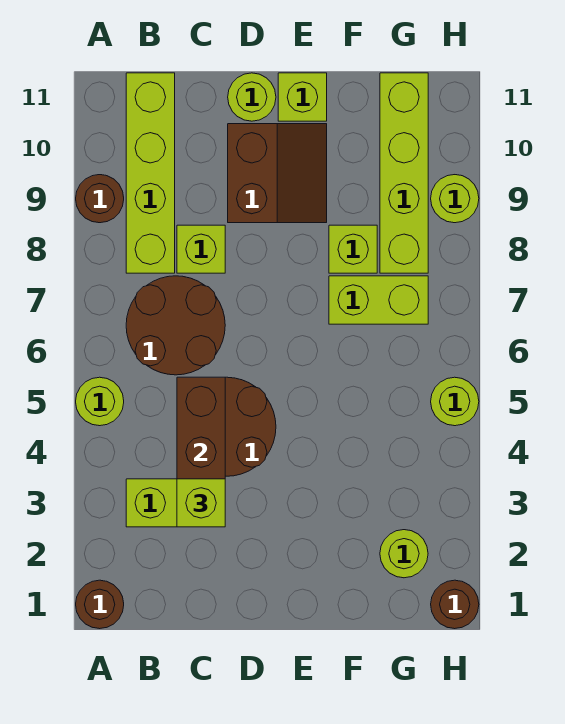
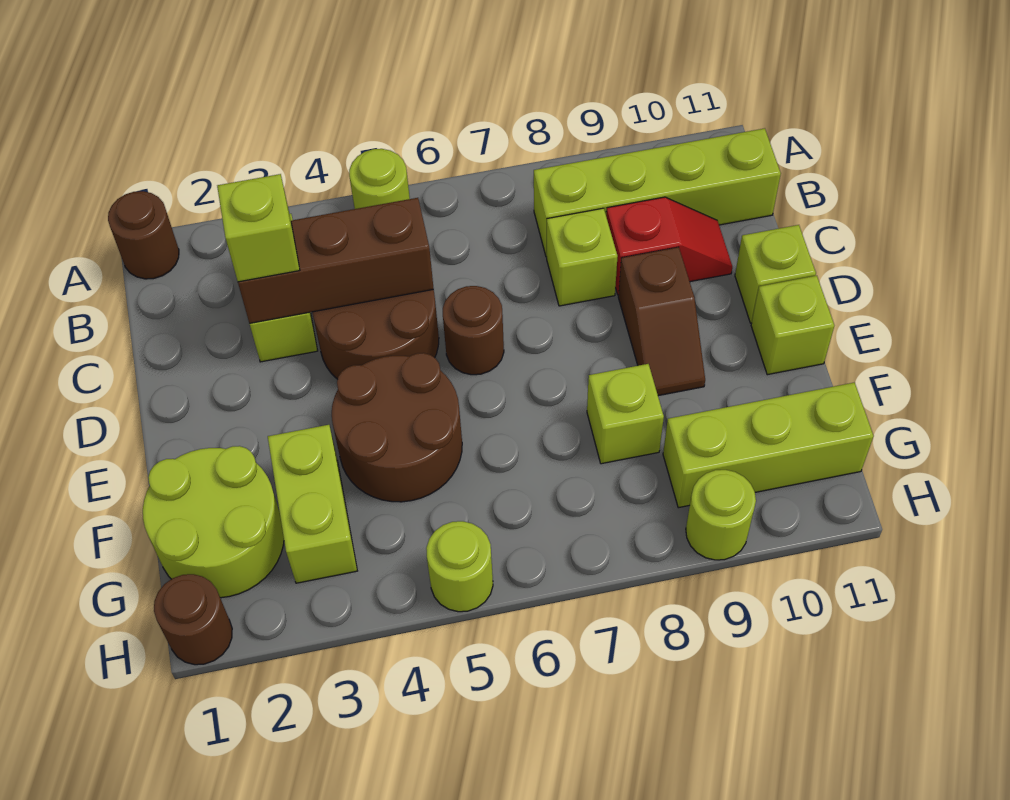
brown 1x1 round brick [76,175,124,223] -> brown 1x1 round brick moved to [443,286,504,375]
brown 2x2 round brick [126,276,225,375] -> brown 2x2 round brick moved to [332,353,462,502]
none -> red 1x2 slope [606,197,732,295]
brown 2x2 slope [228,124,327,223] -> brown 1x2 slope [618,247,705,396]
lime 1x1 round brick [228,73,276,121] -> lime 1x1 brick [735,225,816,323]
lime 1x2 brick [329,276,428,324] -> lime 1x2 brick moved to [268,425,357,583]
lime 1x1 round brick [380,530,428,578] -> lime 2x2 round brick [143,446,284,598]
lime 1x4 brick [380,73,428,273] -> lime 1x3 brick [663,383,874,508]

